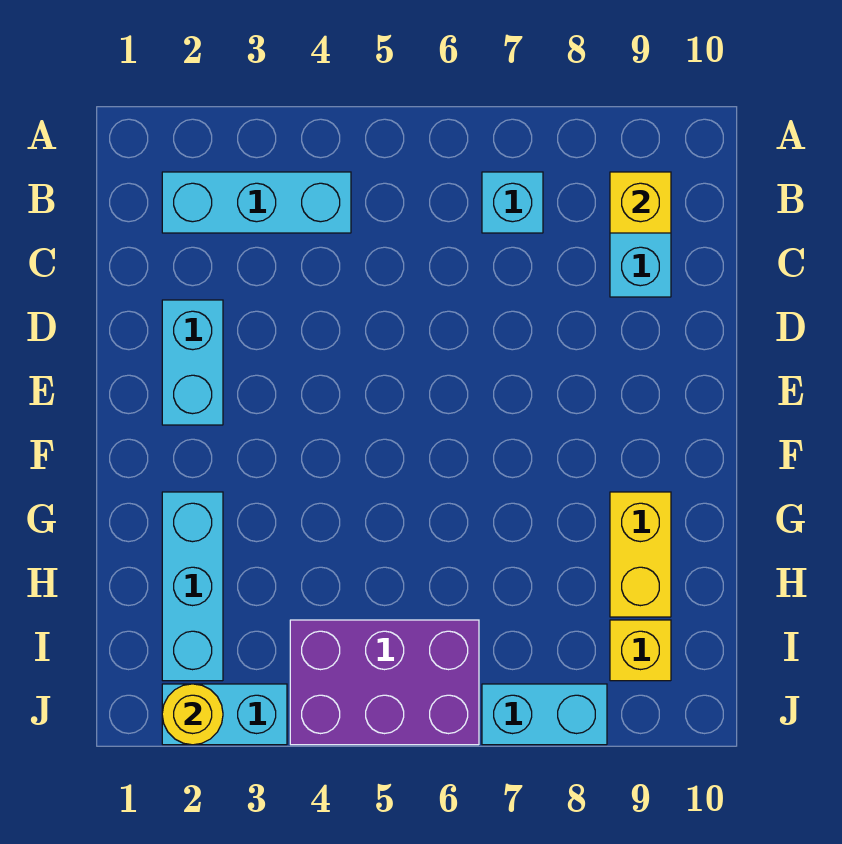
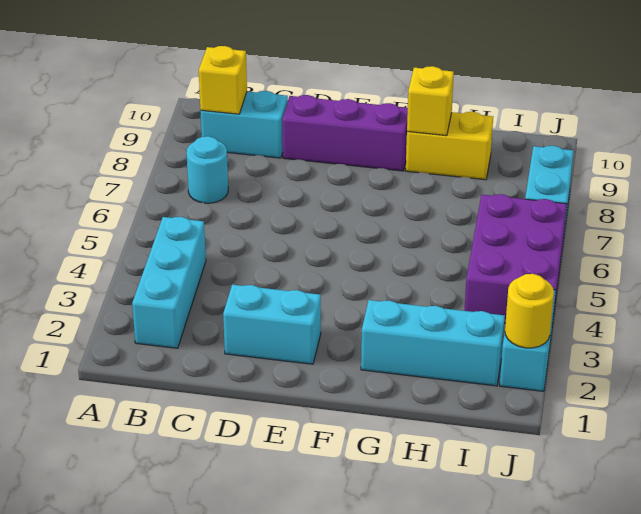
cyan 1x1 brick [482,172,543,233] -> cyan 1x1 round brick [186,136,228,203]
none -> purple 1x3 brick [282,95,408,171]
yellow 1x1 brick [610,620,671,681] -> yellow 1x1 brick moved to [407,66,454,136]

